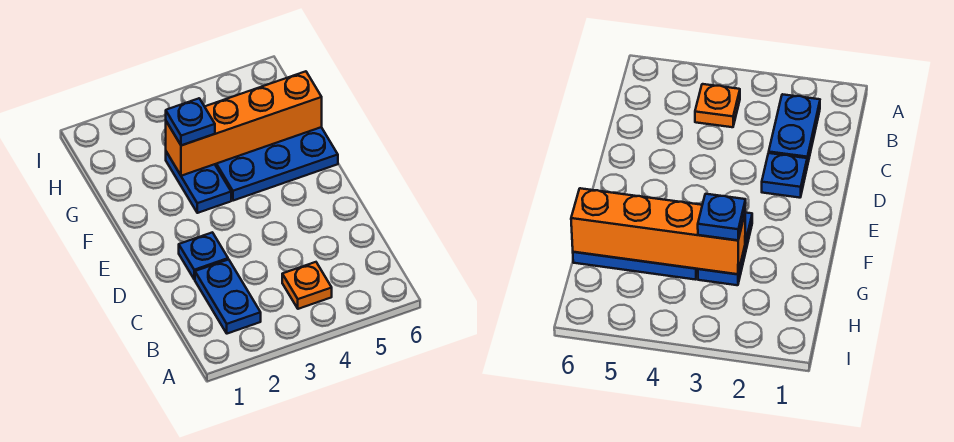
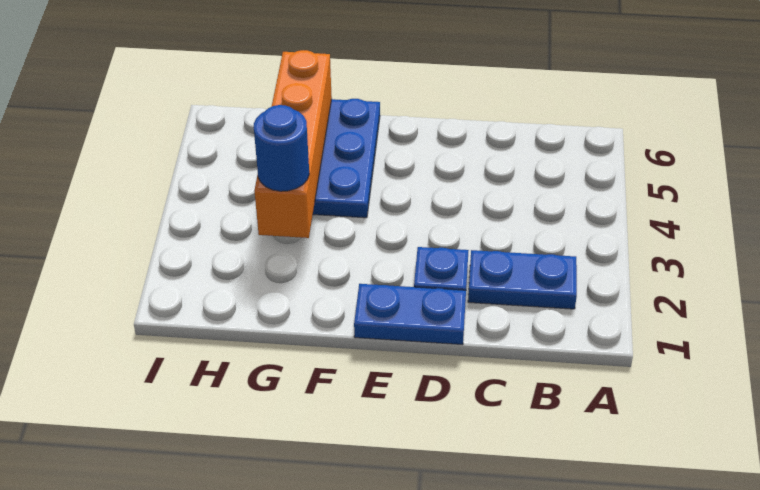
orange 1x1 plate [282,262,332,309] -> none
blue 1x2 plate [166,152,231,213] -> blue 1x2 plate moved to [354,284,466,345]
blue 1x1 plate [166,98,215,146] -> blue 1x1 round brick [254,105,309,191]

